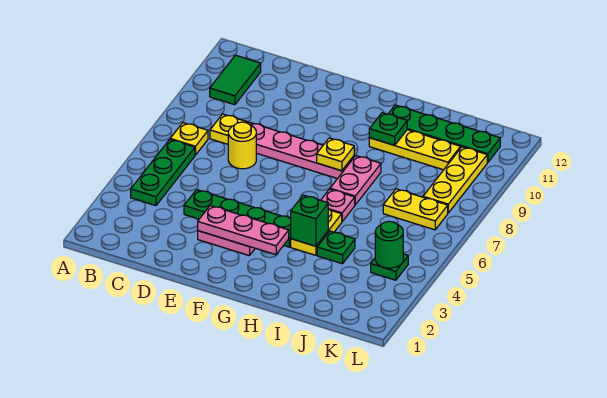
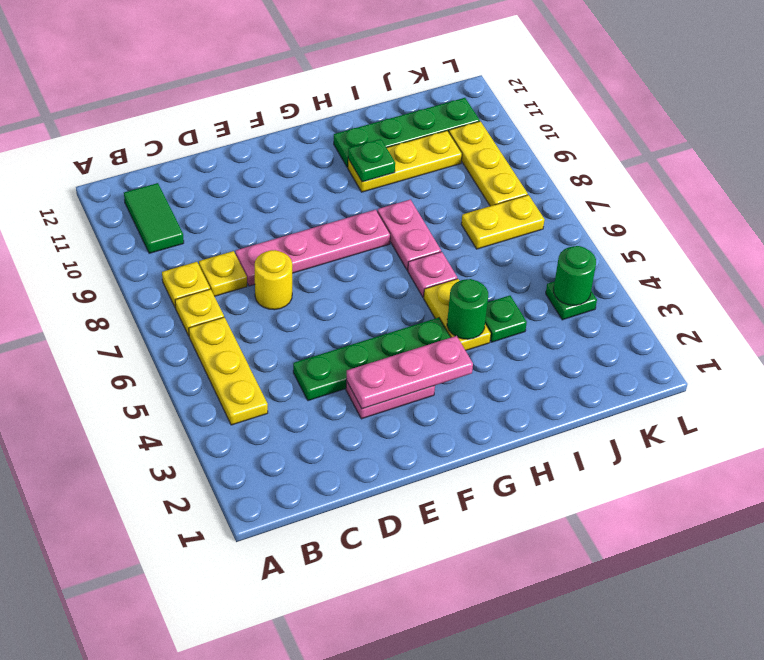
green 1x3 plate [131,139,195,206] -> yellow 1x3 plate [189,317,268,425]
yellow 1x1 plate [317,138,354,171] -> yellow 1x1 plate moved to [162,262,210,308]
green 1x1 brick [291,195,328,246] -> green 1x1 round brick [447,279,488,339]

